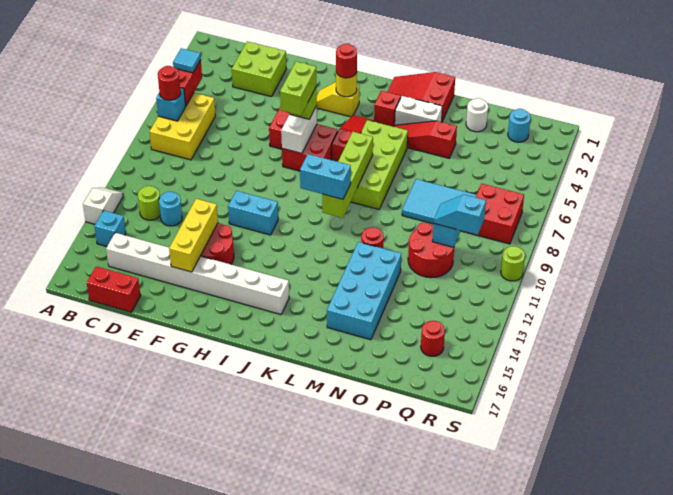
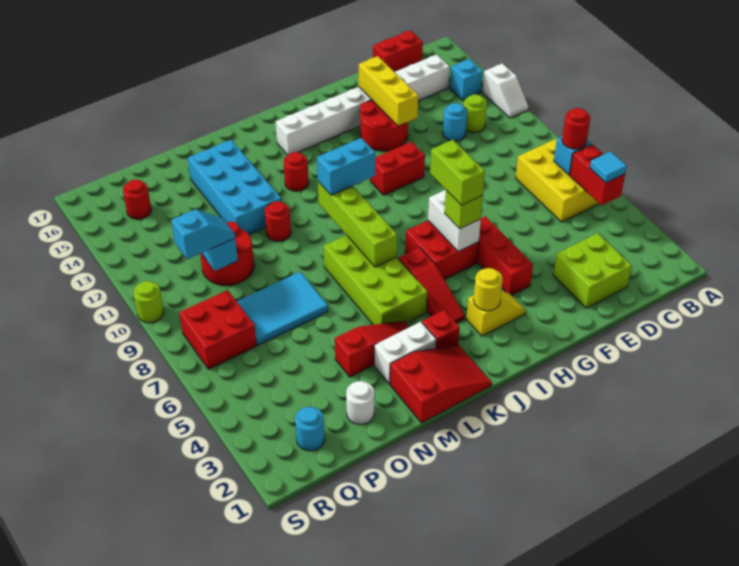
cyan 1x2 brick [228,191,278,235] -> red 1x2 brick [370,142,425,195]
red 1x1 round brick [336,44,357,78] -> red 1x1 round brick moved to [284,152,309,191]

